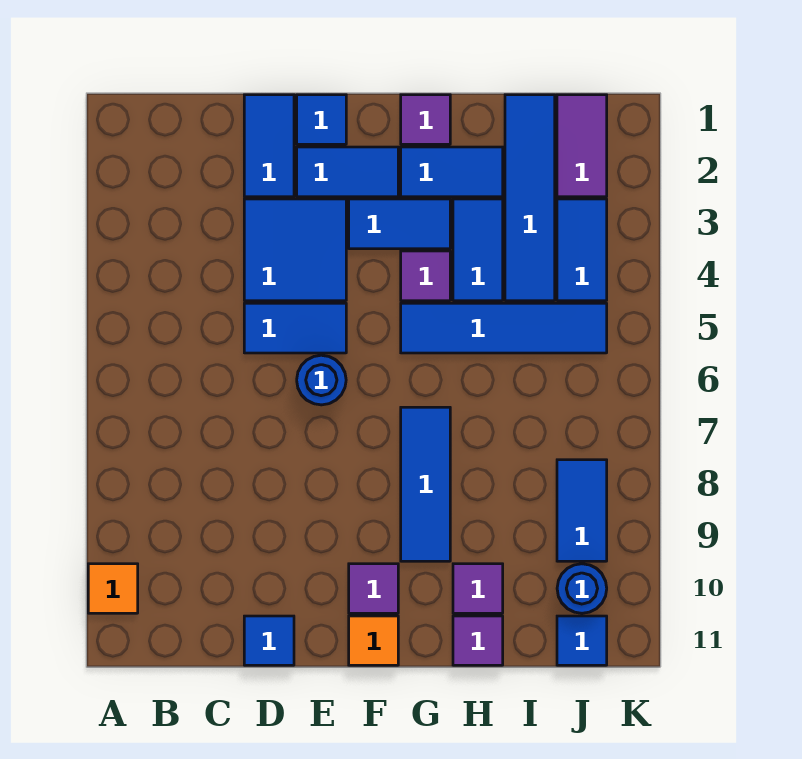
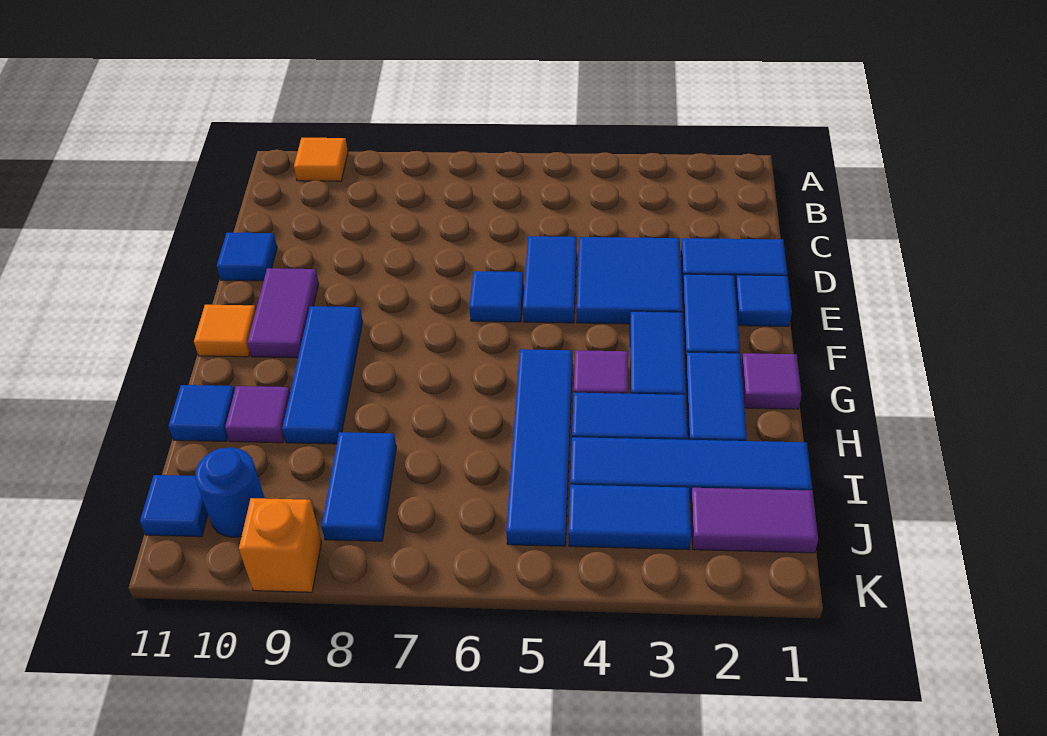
blue 1x1 round brick [297,355,346,405] -> blue 1x1 tile [469,271,524,322]
purple 1x1 tile [349,564,398,613] -> purple 1x2 tile [248,268,319,358]
blue 1x3 tile [401,407,450,561] -> blue 1x3 tile turned to [282,306,363,444]
purple 1x1 tile [453,616,503,665] -> blue 1x1 tile [168,385,235,441]
blue 1x2 tile [557,460,607,561] -> blue 1x2 tile turned to [322,432,396,541]
none -> orange 1x1 brick [239,498,322,592]

